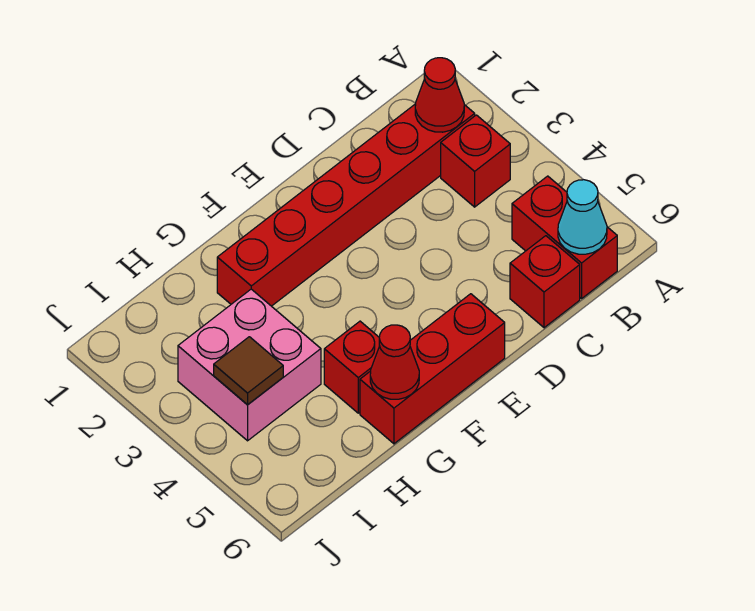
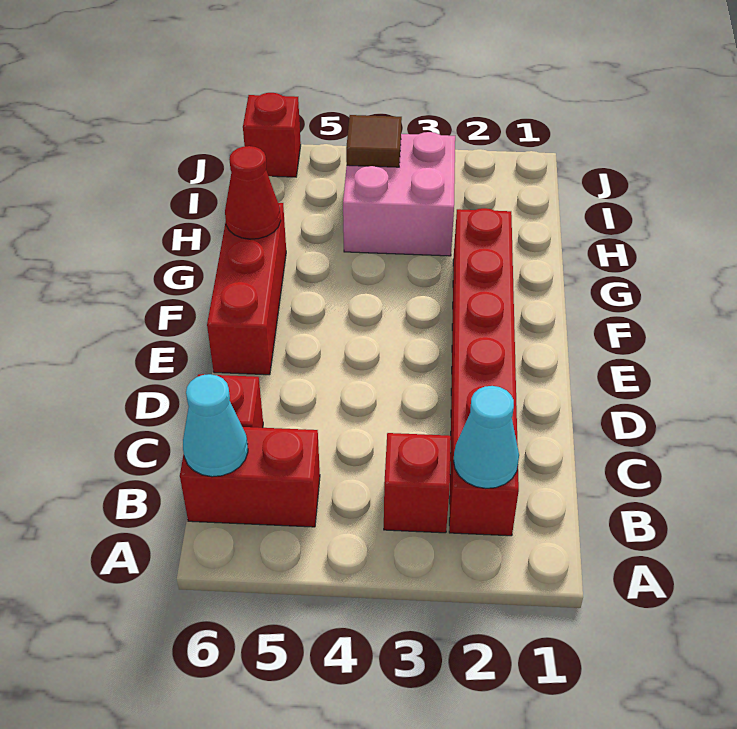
red 1x1 cone [415,58,464,132] -> cyan 1x1 cone [453,386,519,488]
red 1x1 brick [324,321,380,413] -> red 1x1 brick moved to [243,93,301,177]

